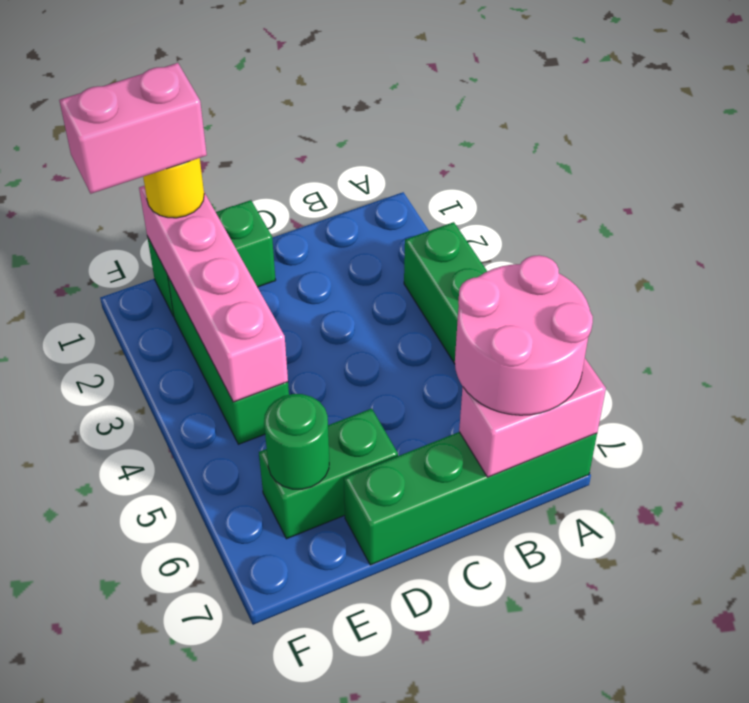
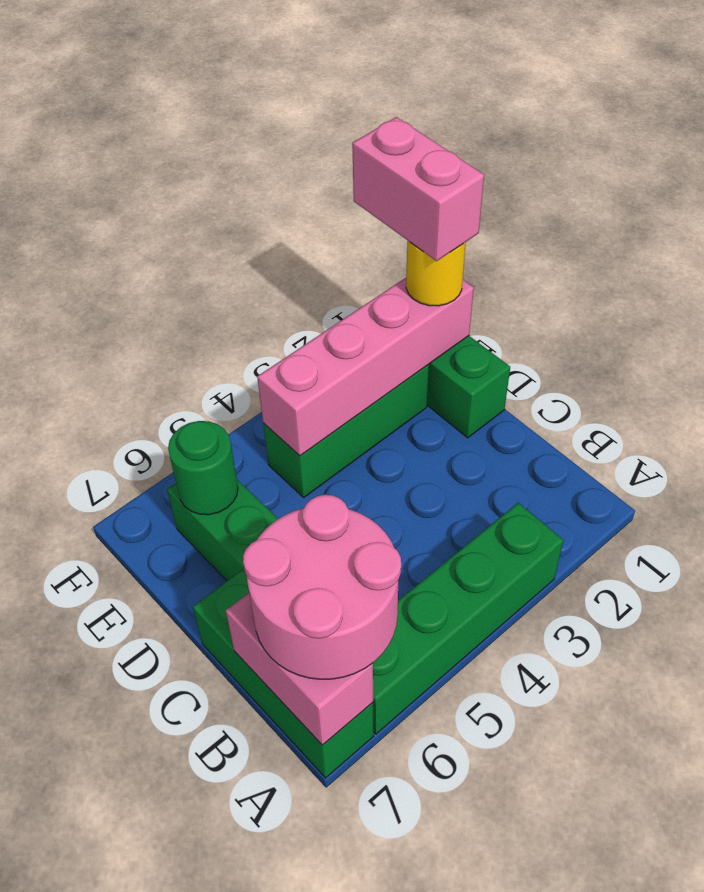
green 1x4 brick [344,432,597,565] -> green 1x3 brick [193,570,374,778]

